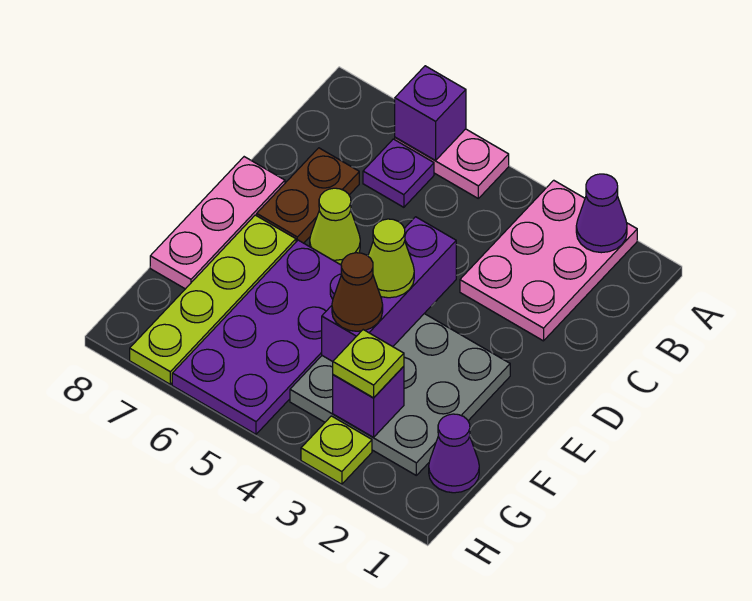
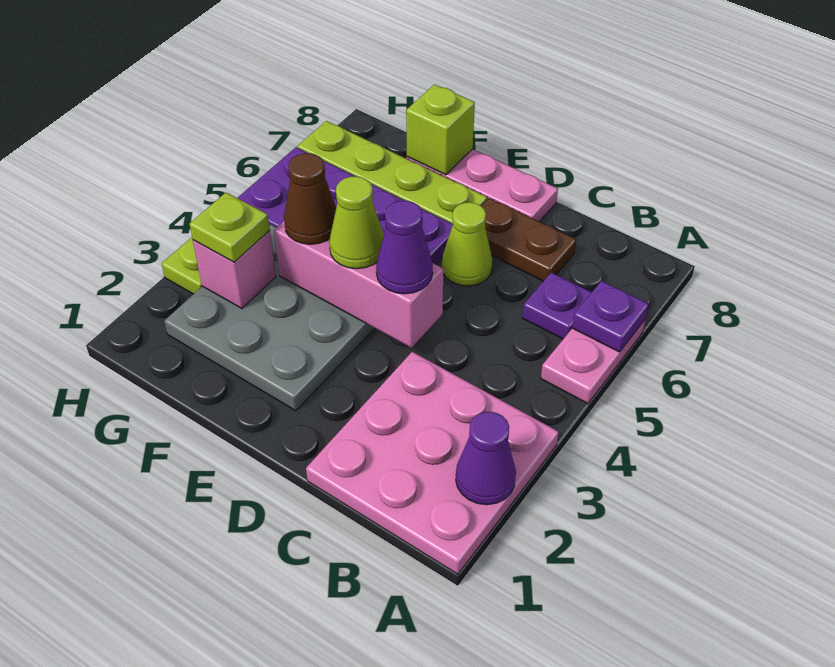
pink 2x3 plate [460,180,637,341] -> pink 3x3 plate [306,352,559,574]
purple 1x1 brick [395,66,466,160] -> purple 1x1 plate [572,281,649,352]
purple 1x3 brick [322,217,456,362] -> pink 1x3 brick [274,221,444,348]
none -> lime 1x1 brick [406,84,475,175]
purple 1x1 cone [429,414,479,493] -> purple 1x1 cone moved to [376,201,433,294]
purple 1x1 brick [333,366,404,437] -> pink 1x1 brick [193,230,276,308]

